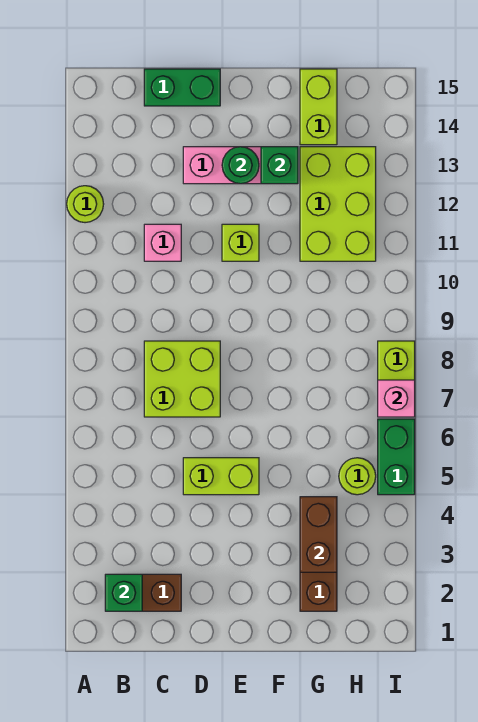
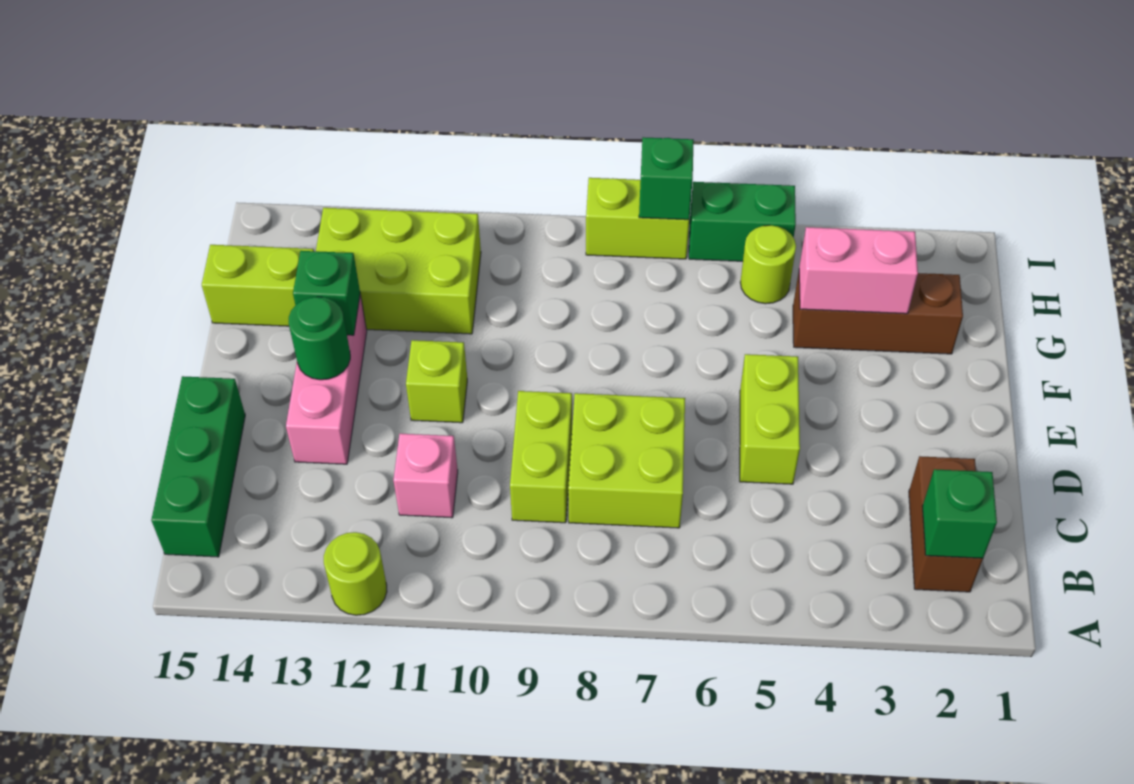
none -> lime 1x2 brick [510,391,572,523]
green 1x2 brick [144,69,220,106] -> green 1x3 brick [151,376,245,557]
brown 1x2 brick [300,497,337,572] -> pink 1x2 brick [799,227,918,314]
pink 1x1 brick [378,380,415,417] -> green 1x1 brick [639,137,694,220]

